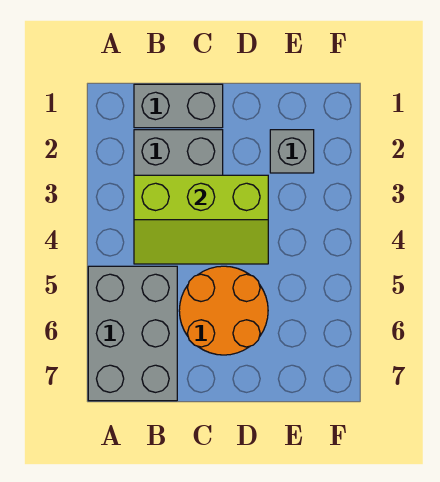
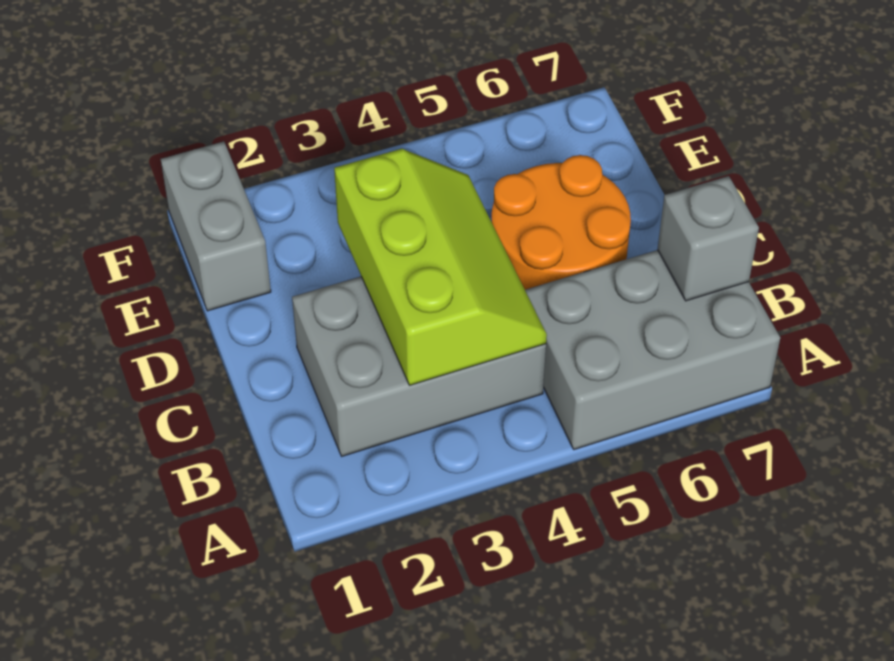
grey 1x2 brick [134,84,223,128] -> grey 1x2 brick moved to [161,141,271,311]
grey 1x1 brick [270,130,314,173] -> grey 1x1 brick moved to [657,176,759,301]

